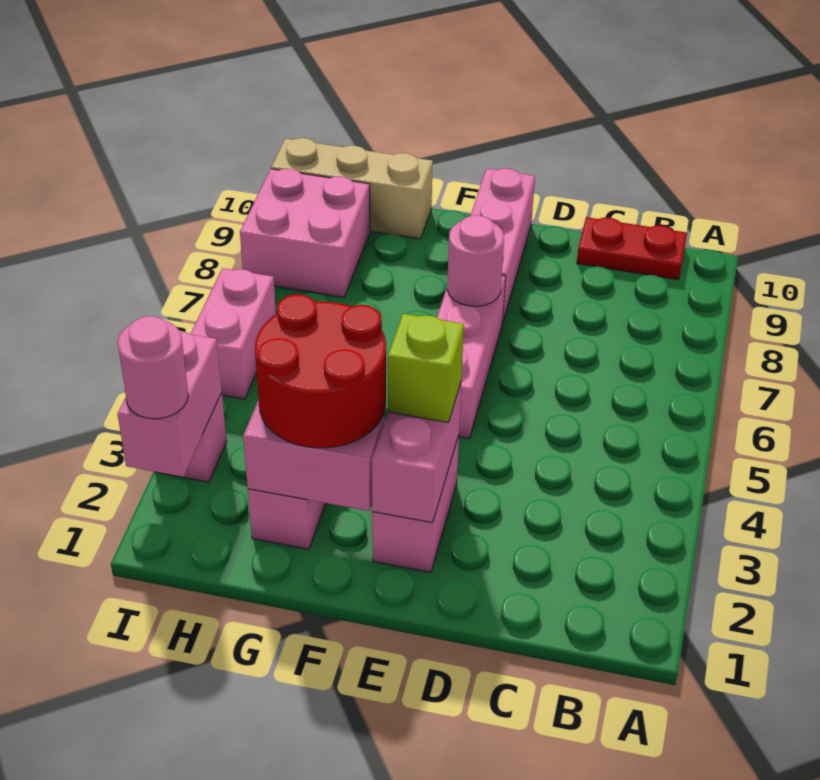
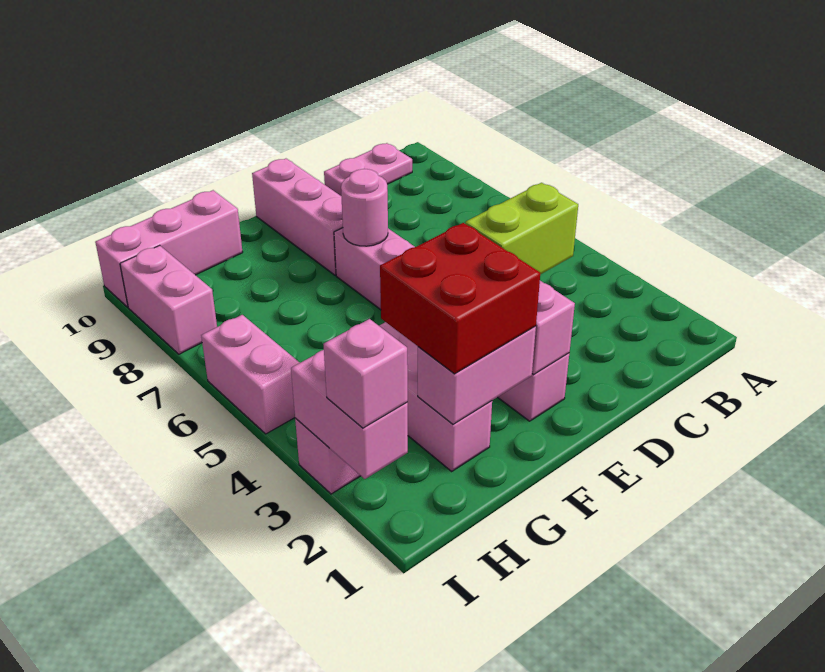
red 1x2 plate [577,217,687,280] -> pink 1x2 plate [324,143,412,196]
lime 1x1 brick [388,314,464,422] -> lime 1x2 brick [465,183,578,274]
red 2x2 round brick [255,294,386,448] -> red 2x2 brick [380,223,540,374]
tan 1x3 brick [271,138,433,239] -> pink 1x3 brick [95,190,243,307]
pink 2x2 brick [240,169,370,297] -> pink 1x2 brick [120,245,217,354]
pink 1x1 round brick [118,316,188,419] -> pink 1x1 brick [323,319,408,428]

